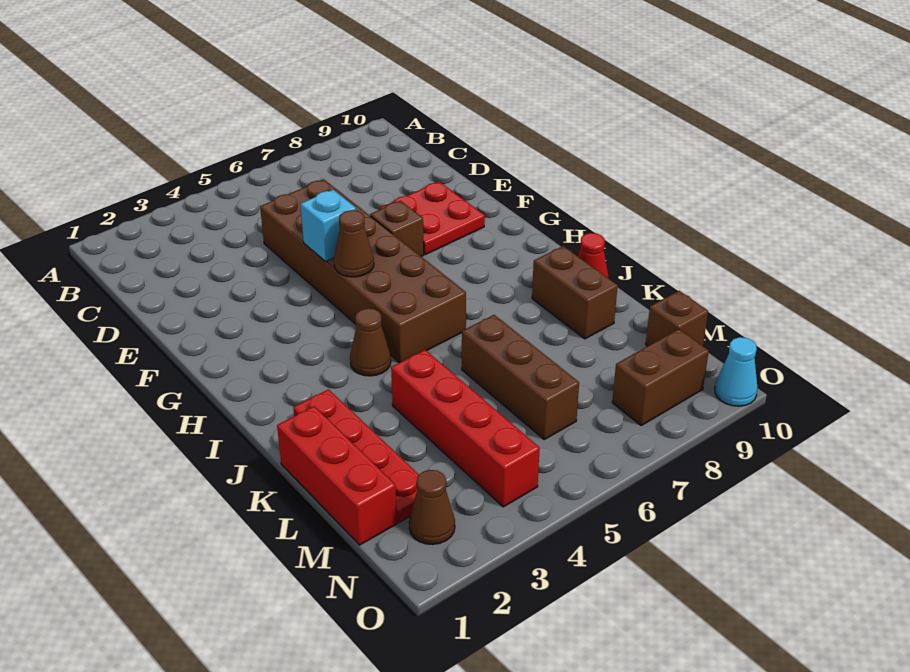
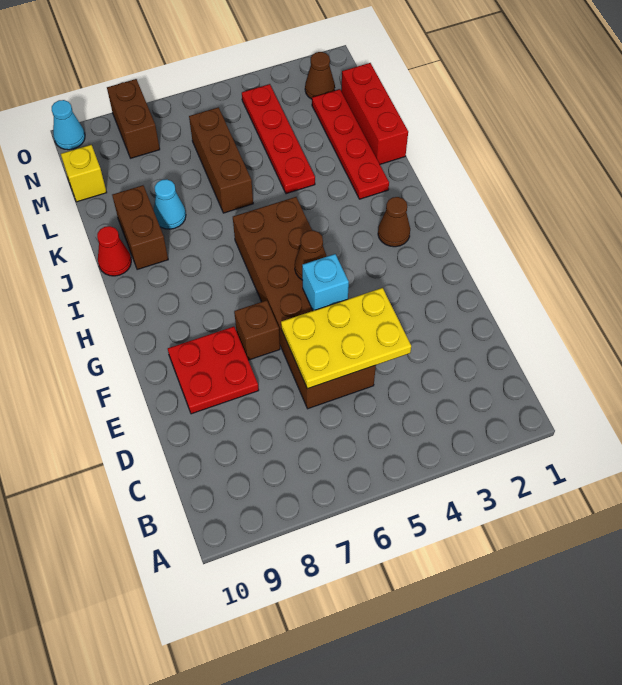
none -> yellow 2x3 plate [281,288,411,389]
brown 1x1 cone [350,308,391,376] -> brown 1x1 cone moved to [378,197,410,247]
red 1x4 brick [391,350,540,507] -> red 1x4 plate [242,84,315,194]
none -> cyan 1x1 cone [154,179,186,229]
brown 1x1 brick [646,291,708,346] -> yellow 1x1 brick [61,145,107,202]
brown 1x2 brick [612,329,709,425] -> brown 1x2 brick turned to [107,79,160,158]

